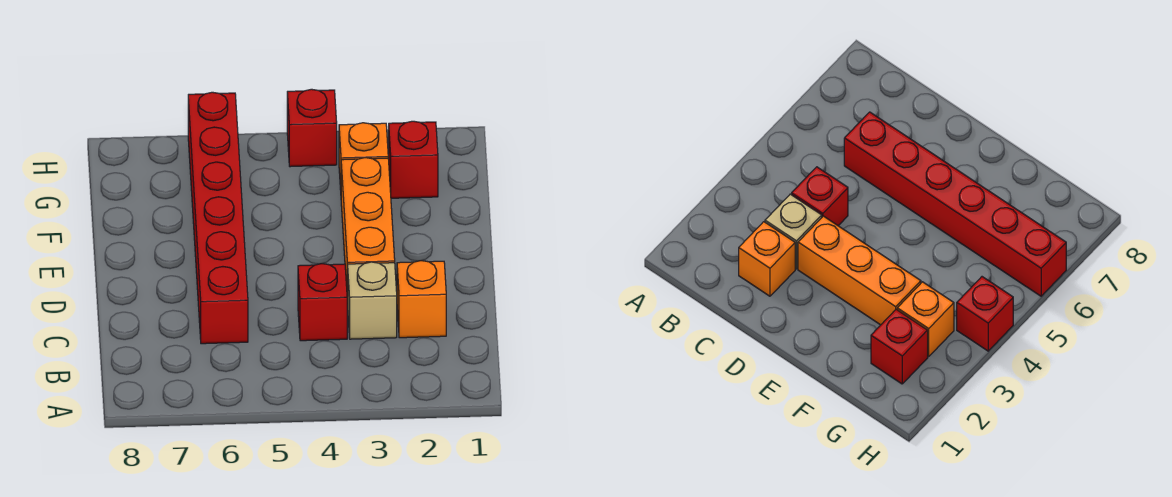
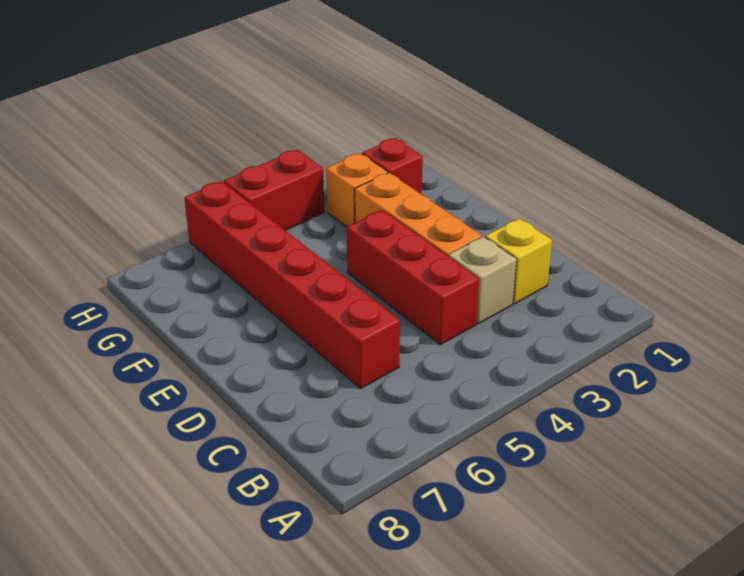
orange 1x1 brick [397,261,446,338] -> yellow 1x1 brick [485,218,552,304]
red 1x1 brick [298,264,347,341] -> red 1x3 brick [347,210,479,345]
red 1x1 brick [287,89,337,167] -> red 1x2 brick [224,150,324,230]

